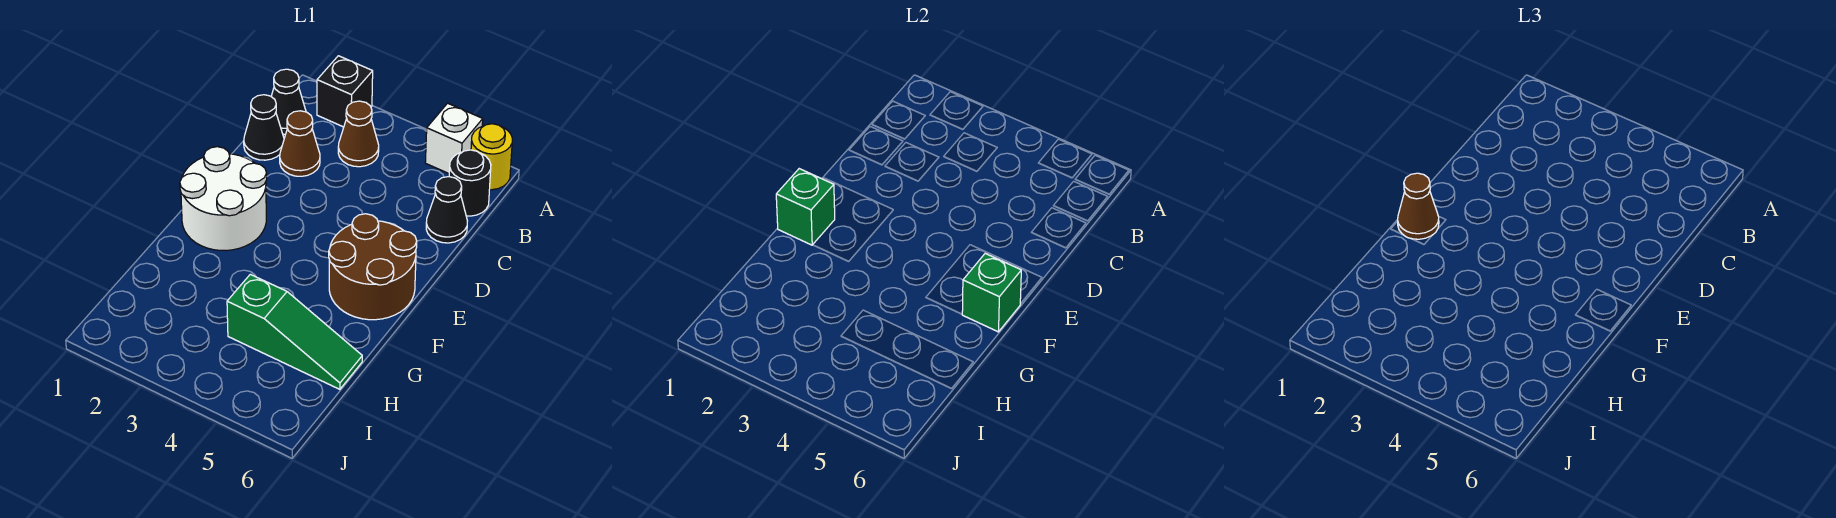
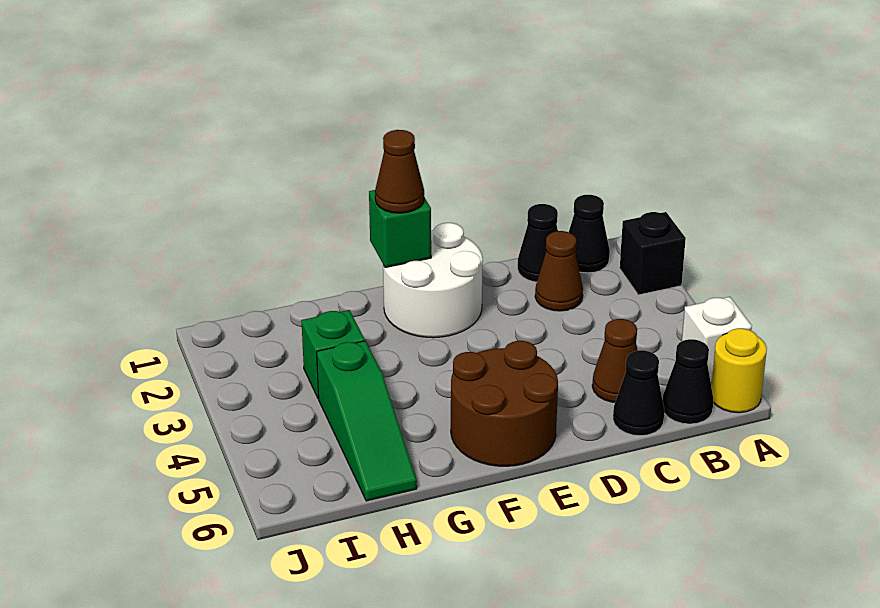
brown 1x1 cone [338,101,379,167] -> brown 1x1 cone moved to [592,319,638,402]
black 1x1 round brick [449,150,491,216] -> black 1x1 cone [663,339,713,424]
green 1x1 brick [962,254,1021,332] -> green 1x1 brick moved to [301,310,365,399]

